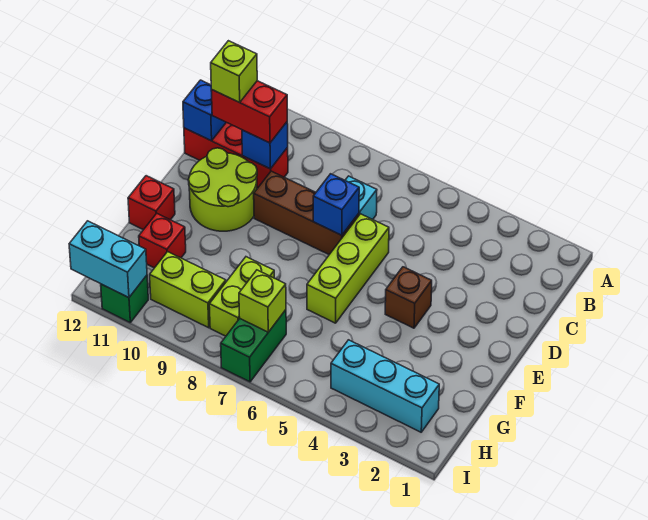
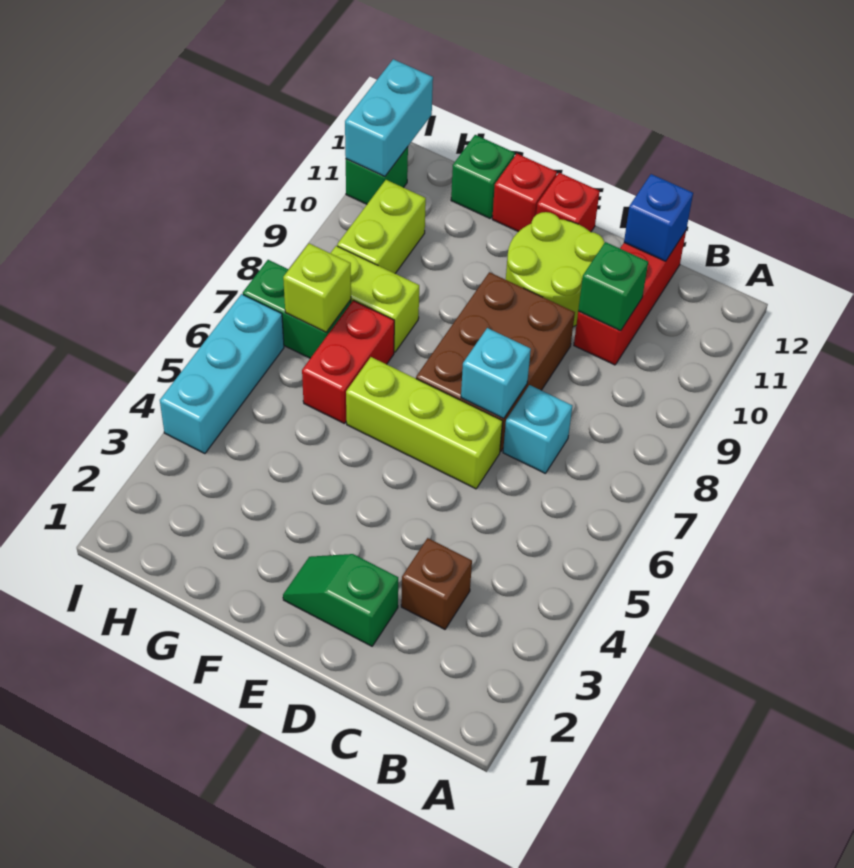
blue 1x1 brick [242,122,288,169] -> green 1x1 brick [578,242,648,331]
red 1x2 brick [211,81,287,143] -> red 1x2 brick moved to [302,300,394,423]
lime 1x1 brick [211,41,257,102] -> none
none -> green 1x2 slope [283,554,398,646]
brown 1x3 brick [254,171,359,255] -> brown 2x3 brick [416,272,575,452]
blue 1x1 brick [313,174,359,235] -> cyan 1x1 brick [461,328,531,419]
brown 1x1 brick [385,267,432,328] -> brown 1x1 brick moved to [401,538,472,629]
red 1x1 brick [139,213,186,268] -> red 1x1 brick moved to [536,173,600,232]
none -> green 1x1 brick [451,135,515,218]
cyan 1x3 brick [331,340,439,432] -> cyan 1x3 brick moved to [160,294,284,454]

